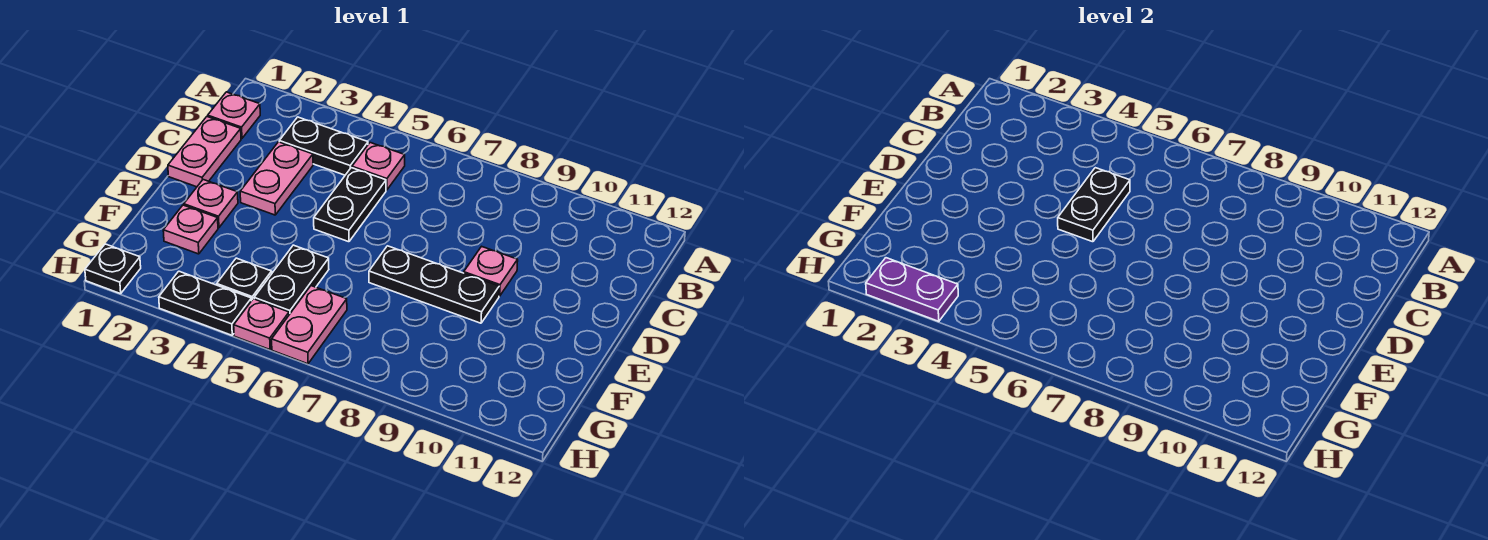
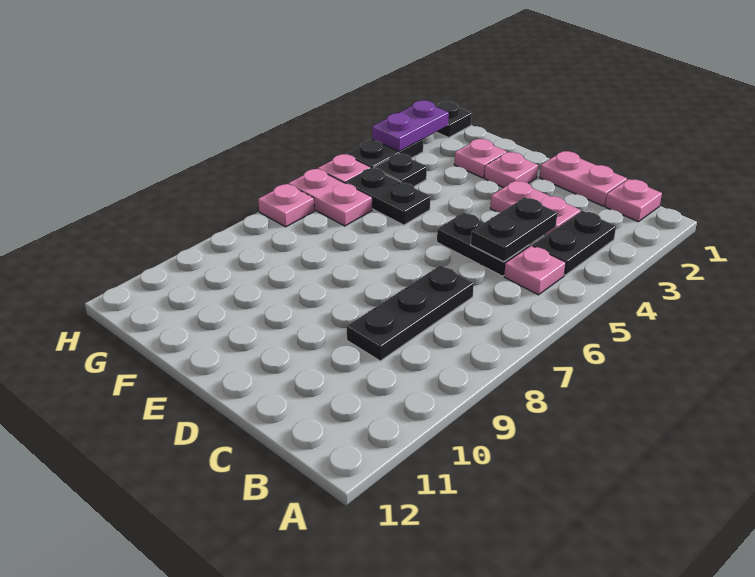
black 1x2 plate [1058,168,1130,242] -> black 1x2 plate turned to [471,197,557,262]
pink 1x1 plate [464,246,518,296] -> pink 1x1 plate moved to [258,184,314,227]
black 1x3 plate [369,246,499,323] -> black 1x3 plate moved to [347,265,474,361]

